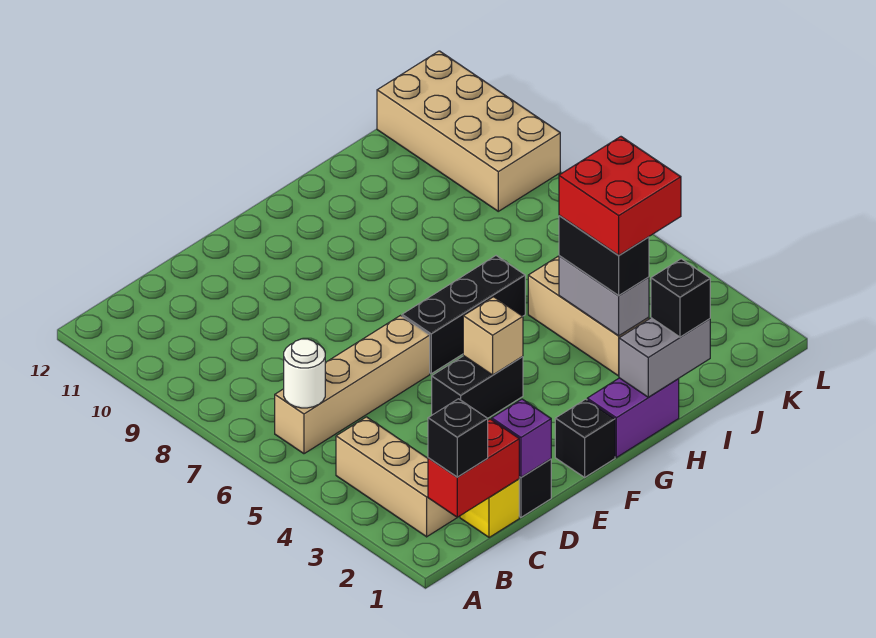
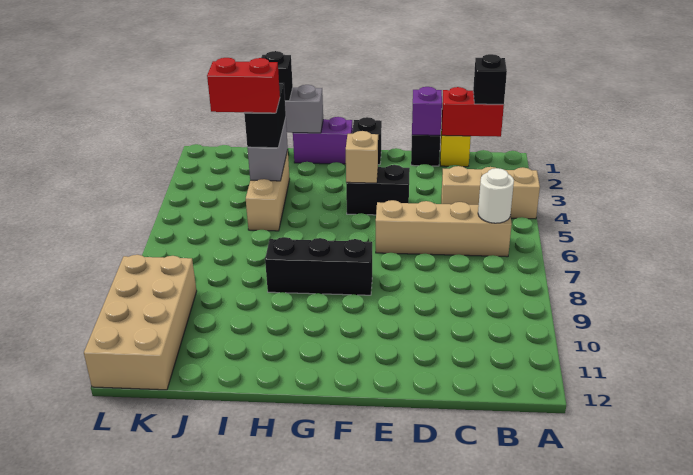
tan 1x3 brick [336,417,457,537] -> tan 1x3 brick turned to [441,166,540,219]
black 1x3 brick [402,256,525,374] -> black 1x3 brick moved to [265,237,372,295]
red 2x2 brick [559,137,681,255] -> red 1x2 brick [207,58,280,113]

